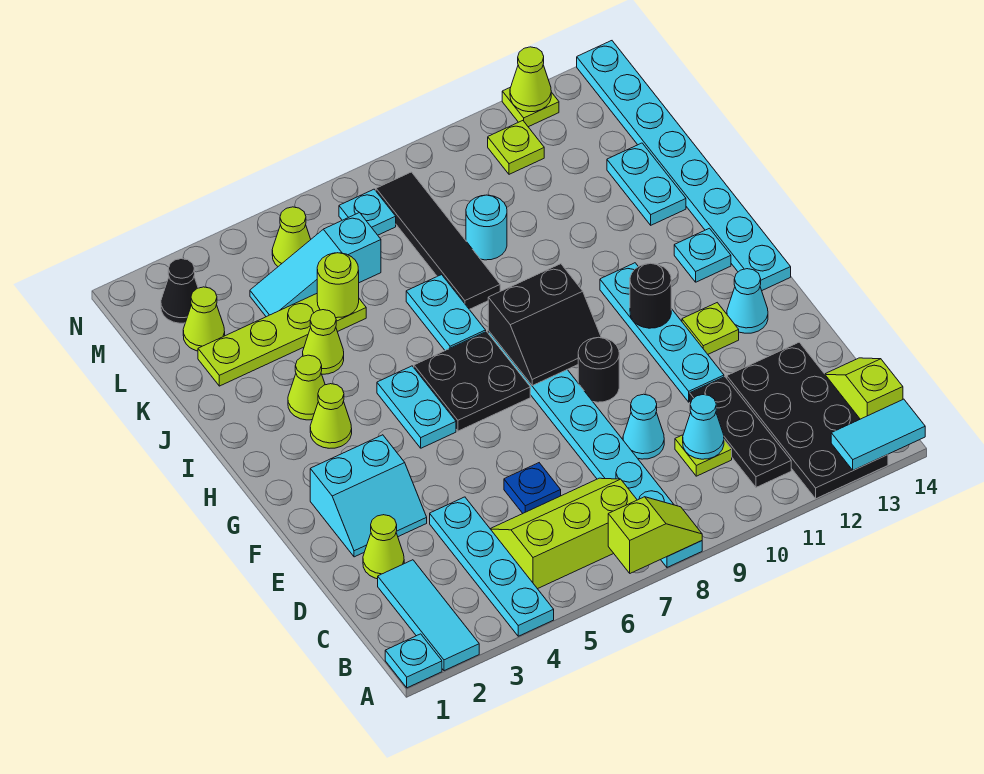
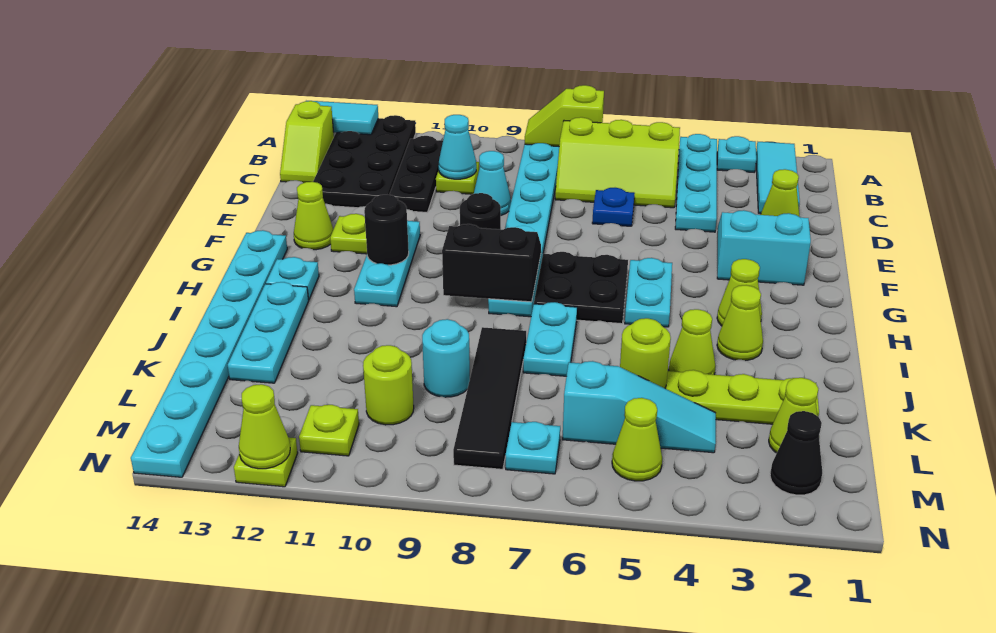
cyan 1x1 plate [385,634,442,688] -> cyan 1x1 plate moved to [717,136,756,172]
cyan 1x4 plate [600,263,724,402] -> cyan 1x3 plate [354,220,420,307]
cyan 1x1 cone [727,269,768,333] -> lime 1x1 cone [294,182,334,250]
cyan 1x2 plate [607,143,686,225] -> cyan 1x3 plate [228,282,309,383]
none -> lime 1x1 round brick [363,345,414,425]

